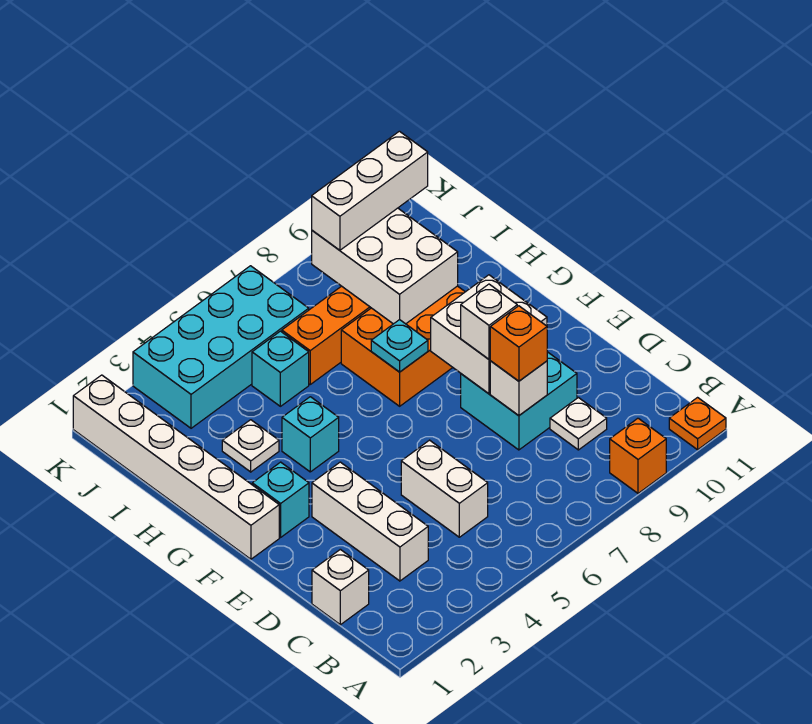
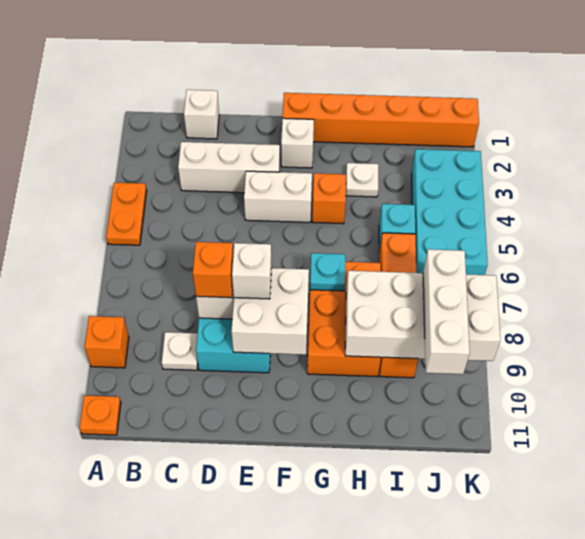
none -> orange 1x2 plate [106,183,147,245]
white 1x2 brick [401,440,488,537] -> white 1x2 brick moved to [244,171,312,222]
white 1x6 brick [73,375,279,559] -> orange 1x6 brick [283,93,479,147]
cyan 1x1 brick [252,462,309,537] -> white 1x1 brick [281,118,314,168]
cyan 1x1 brick [282,397,339,472] -> orange 1x1 brick [312,173,346,224]
white 2x3 brick [312,208,458,324] -> white 2x4 brick [345,271,500,361]

